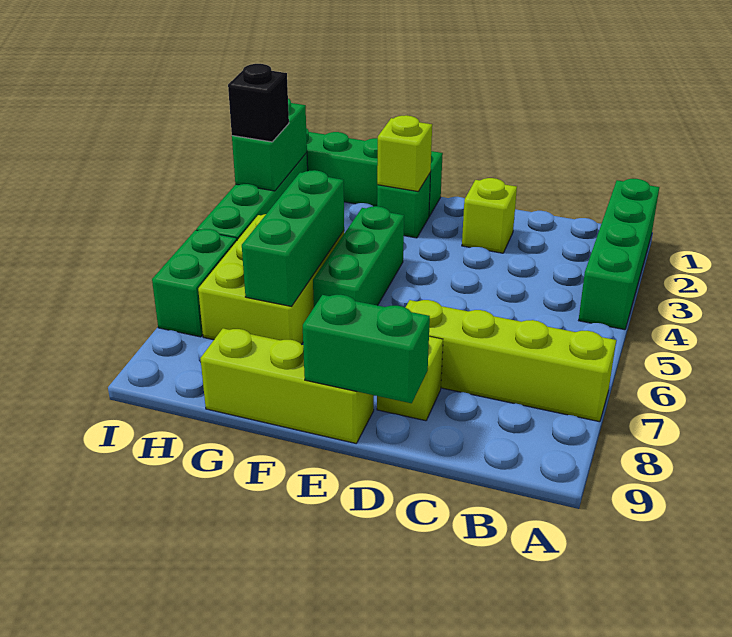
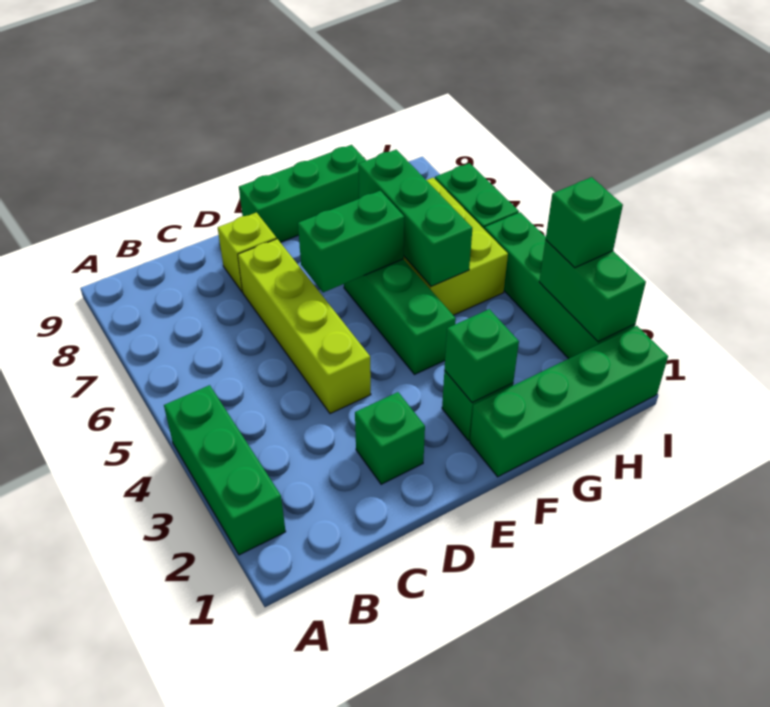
green 1x4 brick [579,179,659,330] -> green 1x3 brick [164,385,286,555]
lime 1x4 brick [405,300,616,422] -> lime 1x4 brick turned to [238,239,371,414]
lime 1x1 brick [462,178,517,253] -> green 1x1 brick [355,392,425,484]
green 1x2 brick [303,295,430,403] -> green 1x2 brick moved to [298,191,404,292]
lime 1x3 brick [200,328,374,443] -> green 1x3 brick [239,145,366,242]
lime 1x1 brick [377,115,432,191] -> green 1x1 brick [444,309,519,403]
black 1x1 brick [228,64,289,142] -> green 1x1 brick [546,177,623,268]

